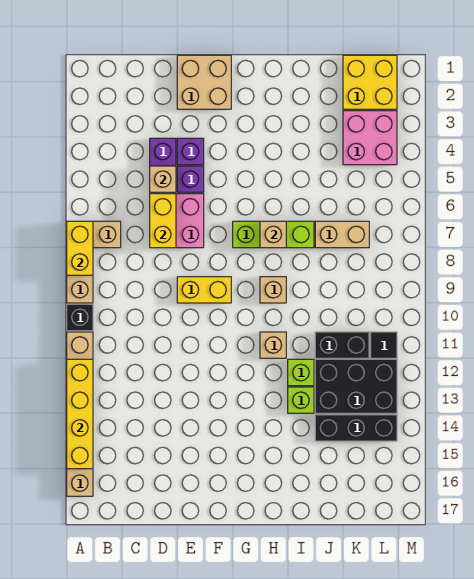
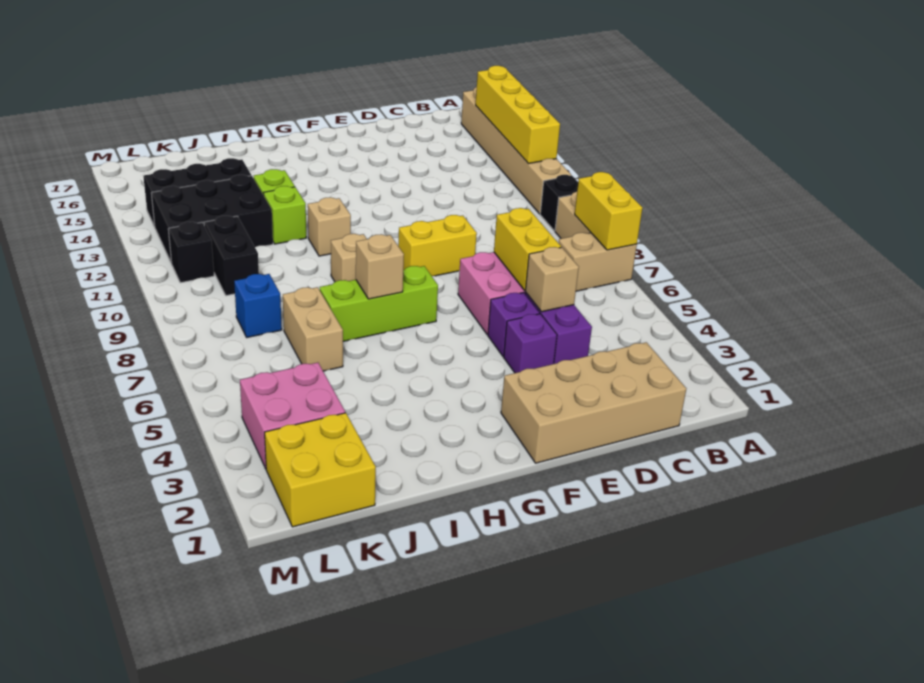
tan 2x2 brick [177,55,231,109] -> tan 2x4 brick [501,342,686,463]
tan 1x2 brick [315,221,369,248] -> tan 1x2 brick turned to [283,287,343,371]
black 1x2 brick [315,332,369,358] -> black 1x2 brick turned to [204,216,259,296]
none -> blue 1x1 brick [234,274,282,337]
black 1x1 tile [371,332,397,358] -> black 1x1 brick [168,222,214,283]

